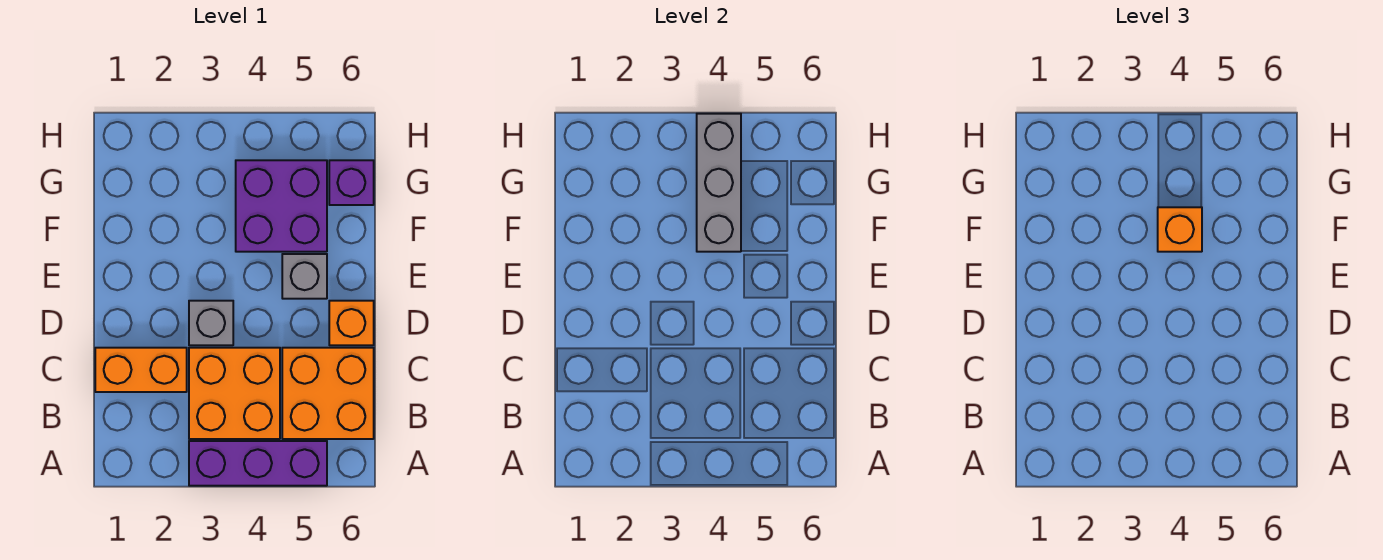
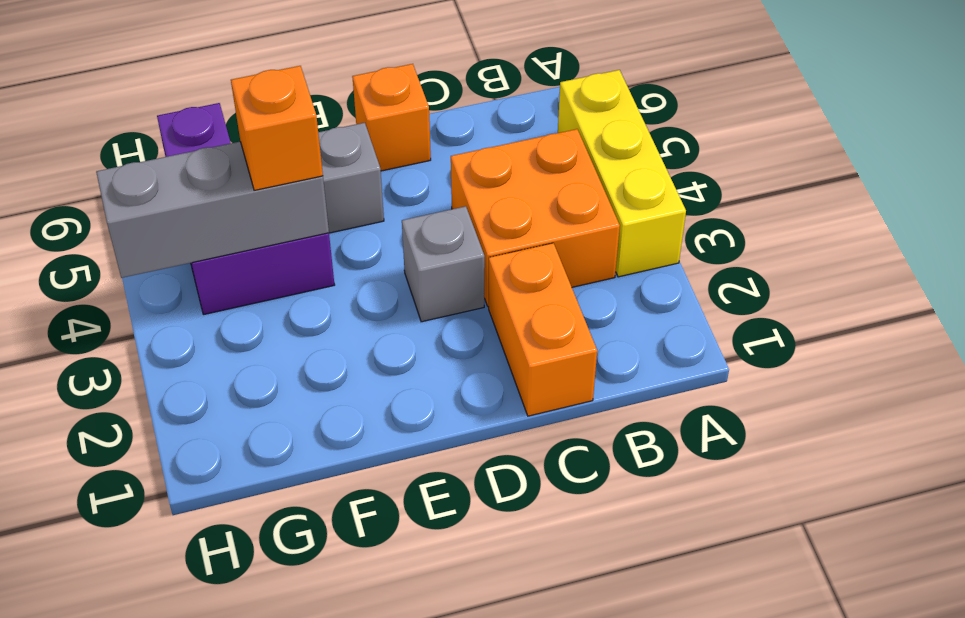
purple 1x3 brick [189,441,327,486] -> yellow 1x3 brick [558,70,686,277]
orange 2x2 brick [282,348,374,439] -> none

